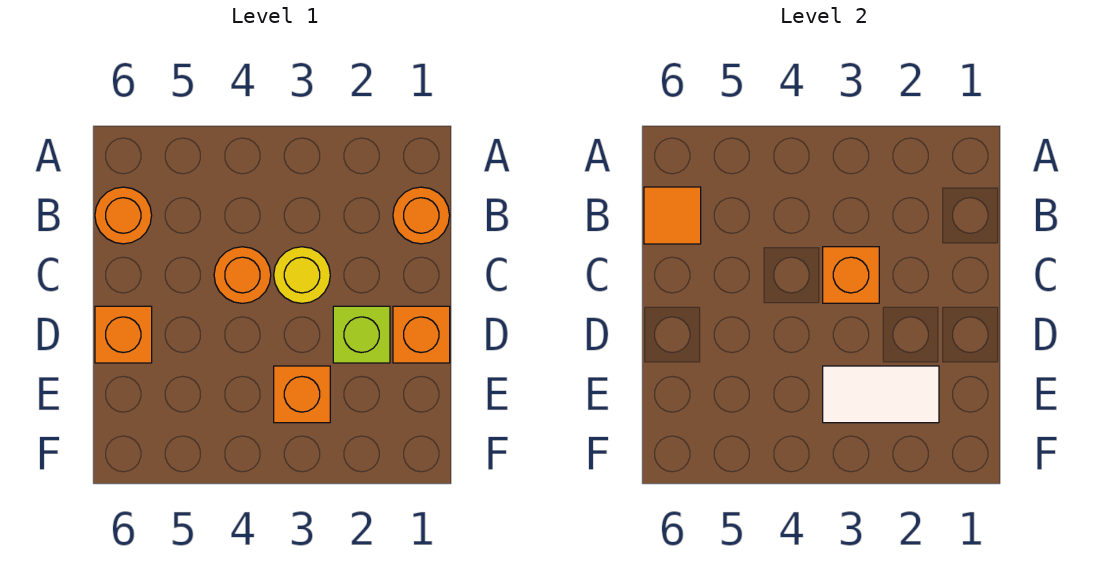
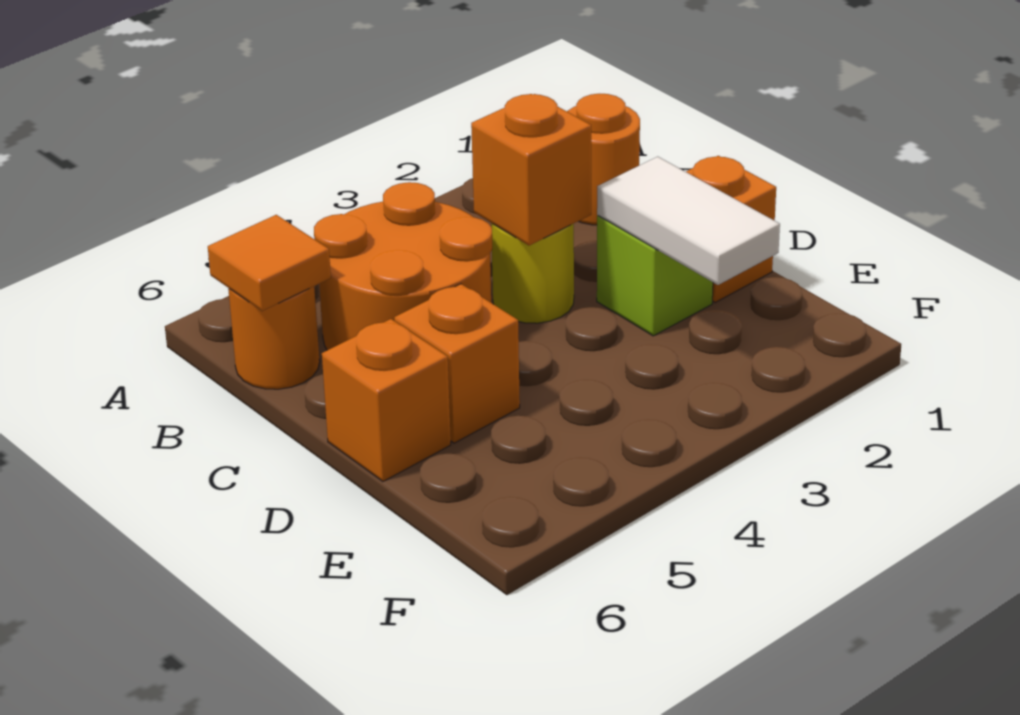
orange 1x1 round brick [214,247,271,303] -> orange 2x2 round brick [314,182,492,350]
white 1x2 tile [823,366,939,423] -> white 1x2 tile turned to [597,157,780,285]
orange 1x1 brick [274,366,330,423] -> orange 1x1 brick moved to [394,284,520,443]

